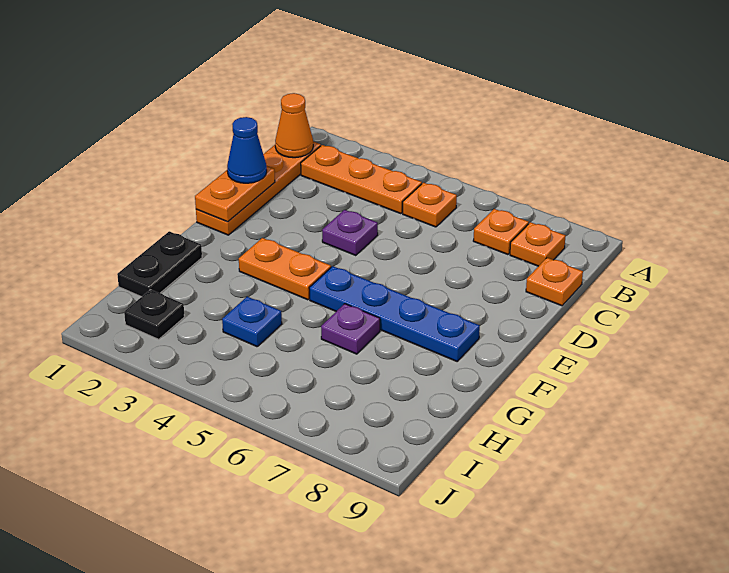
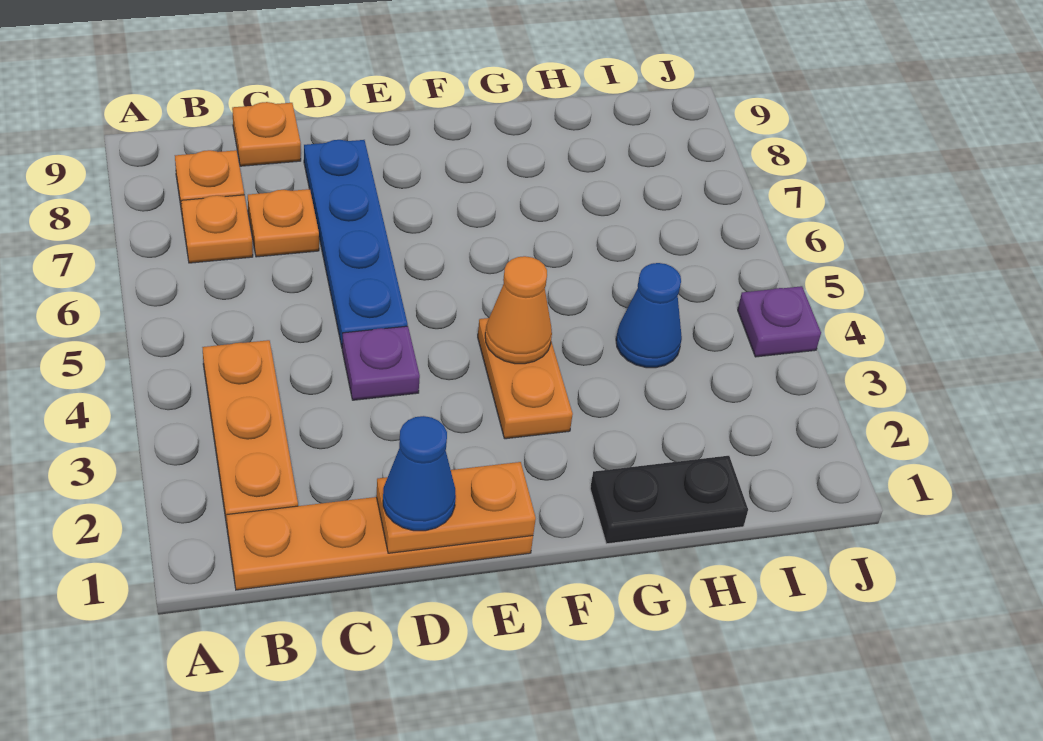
orange 1x1 cone [275,93,313,158] -> orange 1x1 cone moved to [485,256,552,364]
orange 1x1 plate [403,183,457,227] -> orange 1x1 plate moved to [248,189,319,257]
blue 1x4 plate [309,266,480,361] -> blue 1x4 plate moved to [304,140,408,347]
purple 1x1 plate [321,304,380,354] -> purple 1x1 plate moved to [738,286,821,357]
blue 1x1 plate [222,297,282,347] -> blue 1x1 cone [616,263,682,368]
black 1x1 plate [124,290,185,339] -> none

